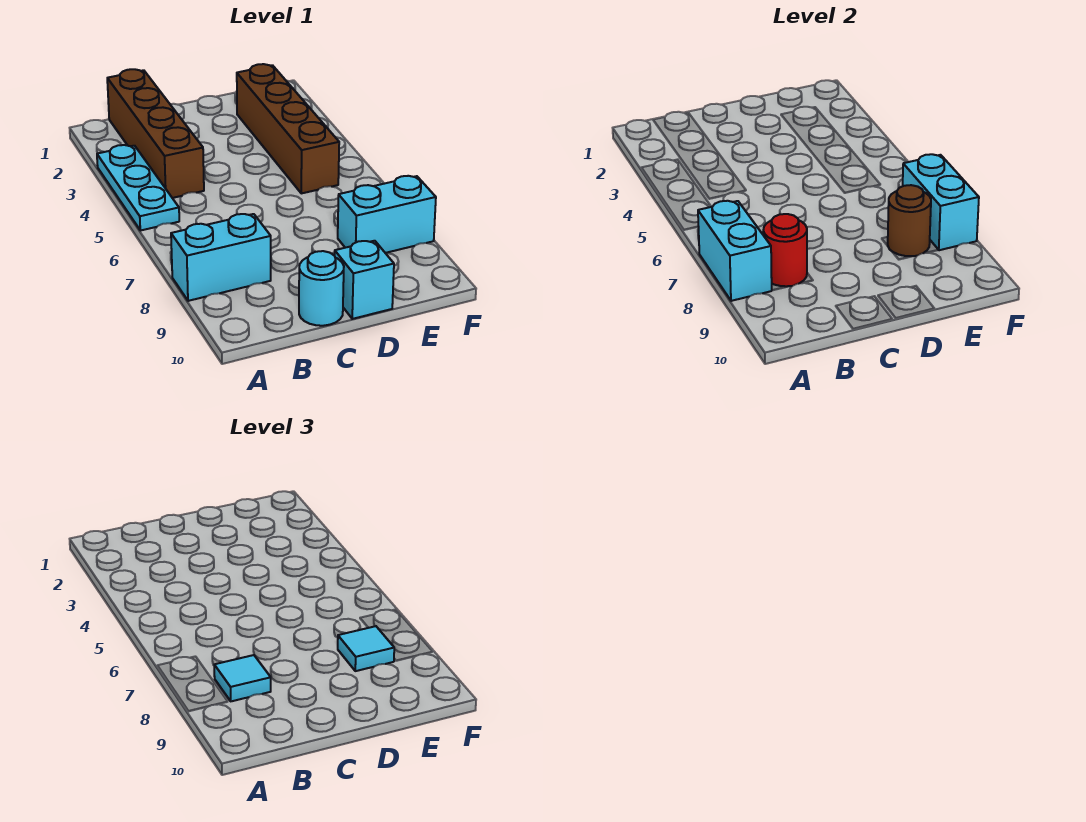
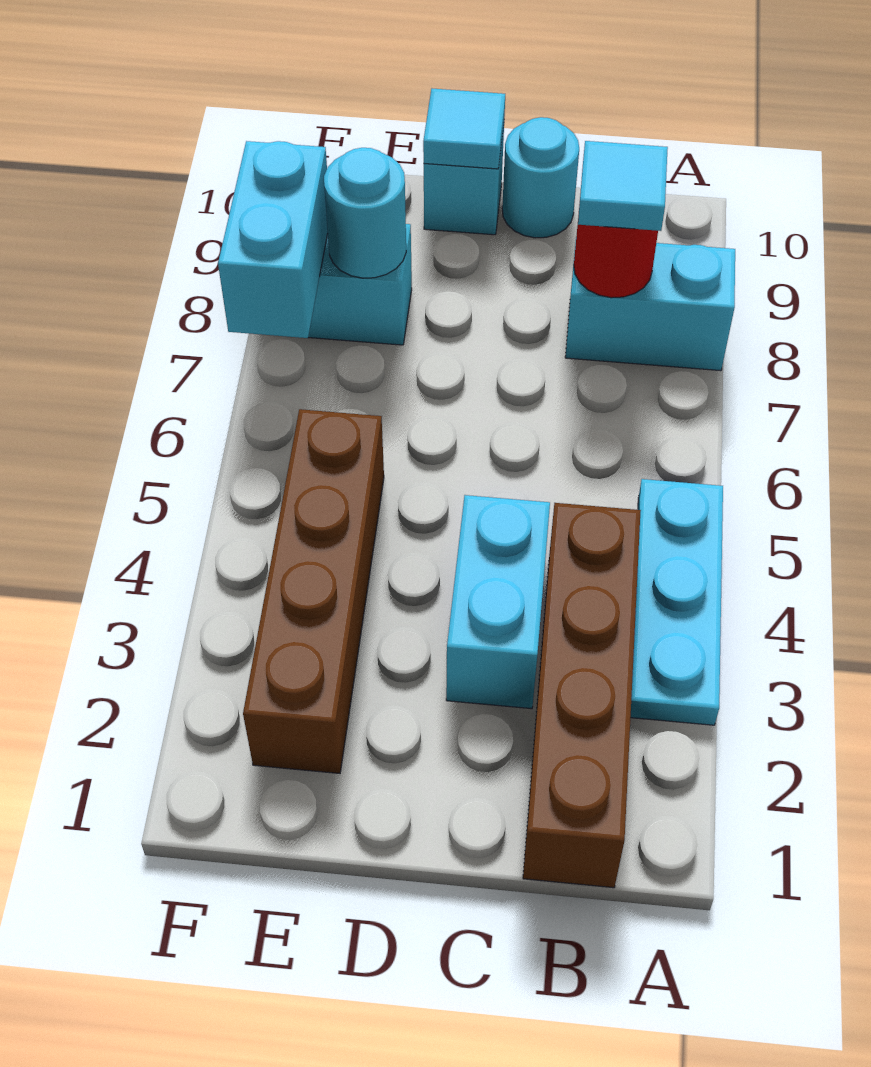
cyan 1x2 brick [698,201,772,301] -> cyan 1x2 brick moved to [446,495,550,709]
brown 1x1 round brick [888,185,931,256] -> cyan 1x1 round brick [324,148,406,278]
cyan 1x1 tile [338,626,394,671] -> cyan 1x1 tile moved to [423,89,505,169]

